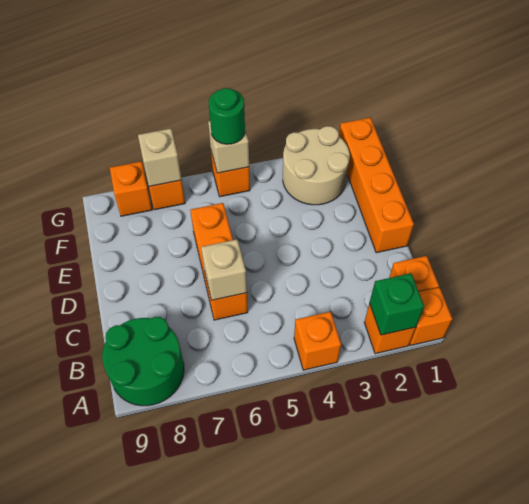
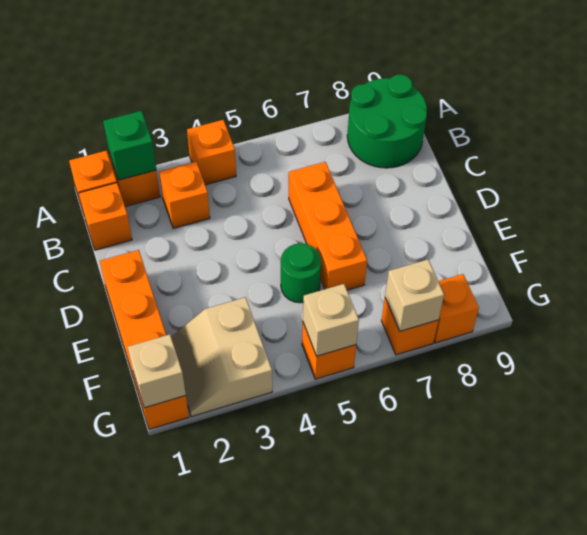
none -> orange 1x1 brick [159,162,210,229]
tan 1x1 brick [201,239,247,300] -> tan 1x1 brick moved to [128,334,186,408]
tan 2x2 round brick [283,126,350,205] -> tan 2x2 slope [171,297,272,417]
green 1x1 round brick [209,88,245,144] -> green 1x1 round brick moved to [281,243,321,303]

